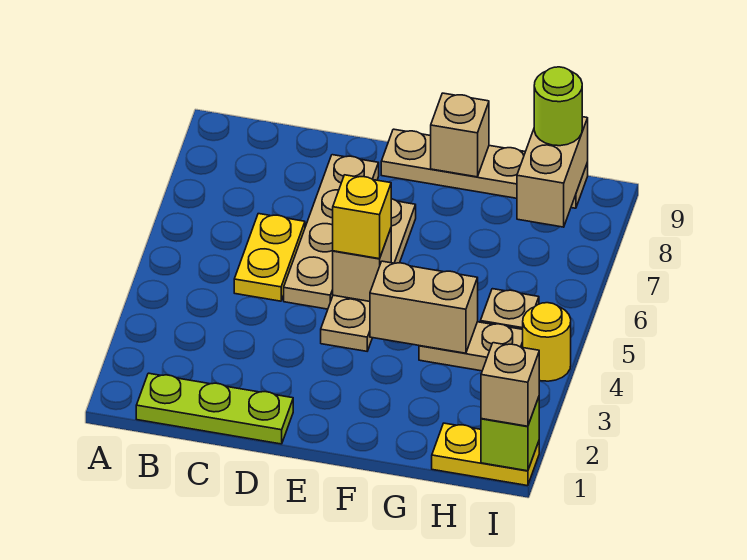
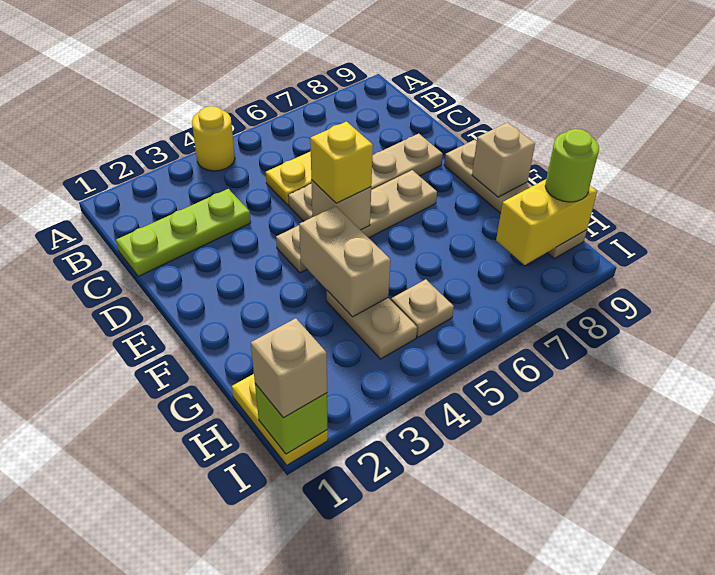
lime 1x3 plate [136,373,293,444] -> lime 1x3 plate turned to [116,189,251,276]
tan 1x2 brick [517,117,588,227] -> yellow 1x2 brick [496,179,597,265]
yellow 1x1 round brick [523,303,571,381] -> yellow 1x1 round brick moved to [192,106,235,171]

